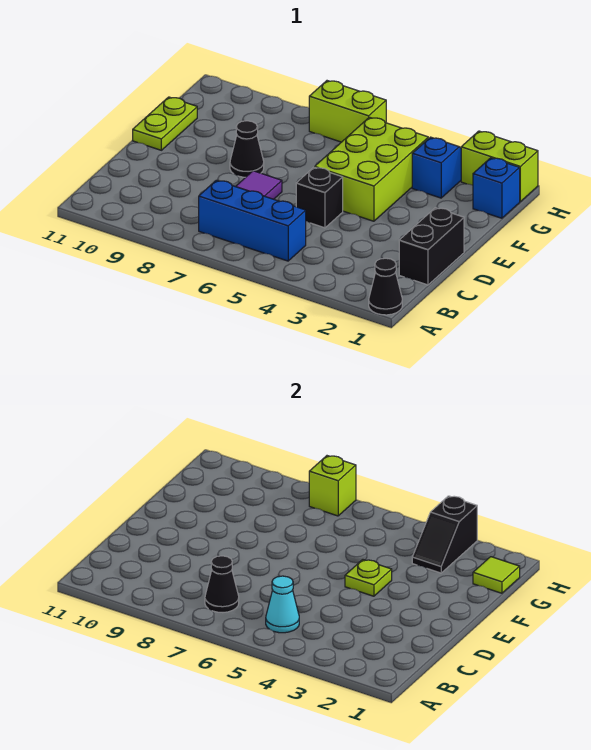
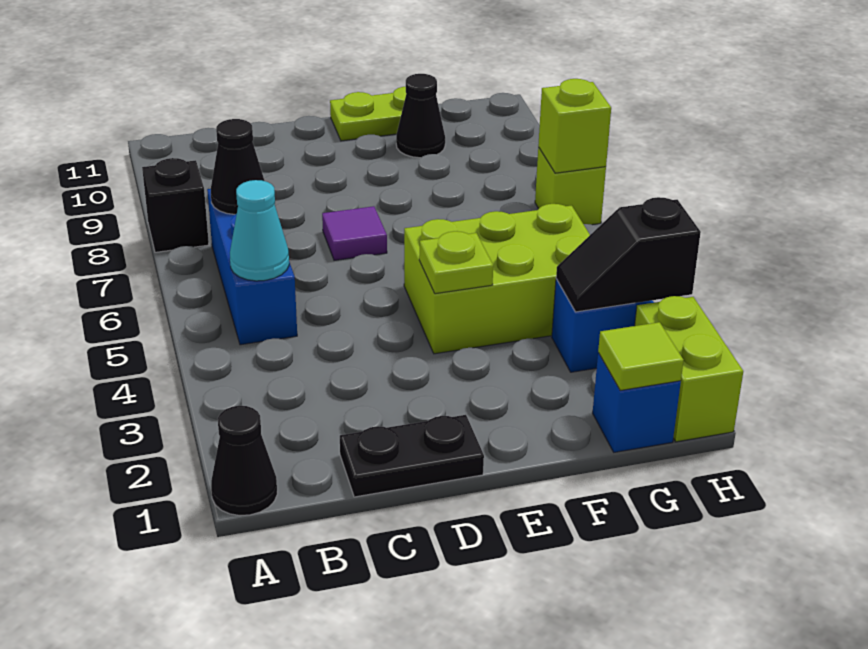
black 1x2 brick [399,208,464,285] -> black 1x2 plate [340,415,484,497]
black 1x1 brick [296,167,343,228] -> black 1x1 brick moved to [142,158,209,252]
black 1x1 cone [230,121,264,177] -> black 1x1 cone moved to [396,74,445,158]
lime 1x2 brick [309,81,386,142] -> lime 1x1 brick [535,147,606,225]

